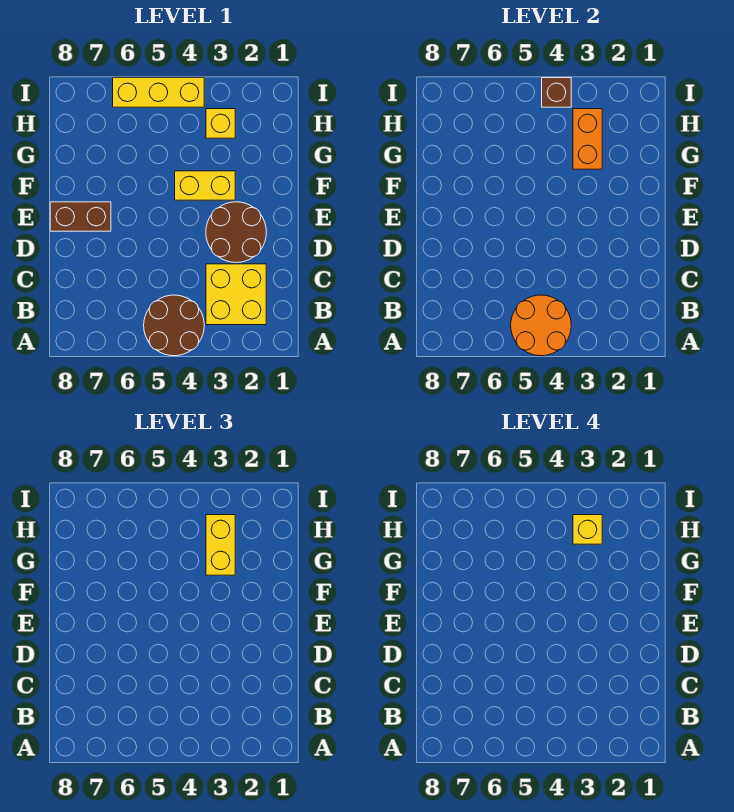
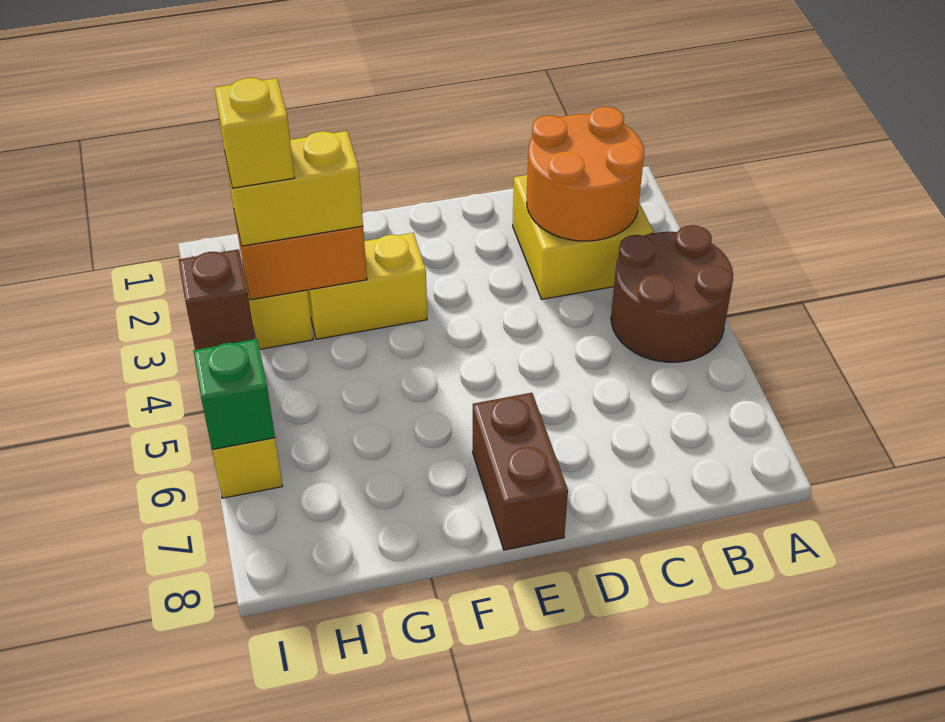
orange 2x2 round brick [511,295,571,356] -> orange 2x2 round brick moved to [527,107,644,241]
brown 2x2 round brick [206,202,266,263] -> none
yellow 1x2 brick [175,171,235,200] -> yellow 1x2 brick turned to [307,233,427,339]
none -> green 1x1 brick [193,339,275,449]

